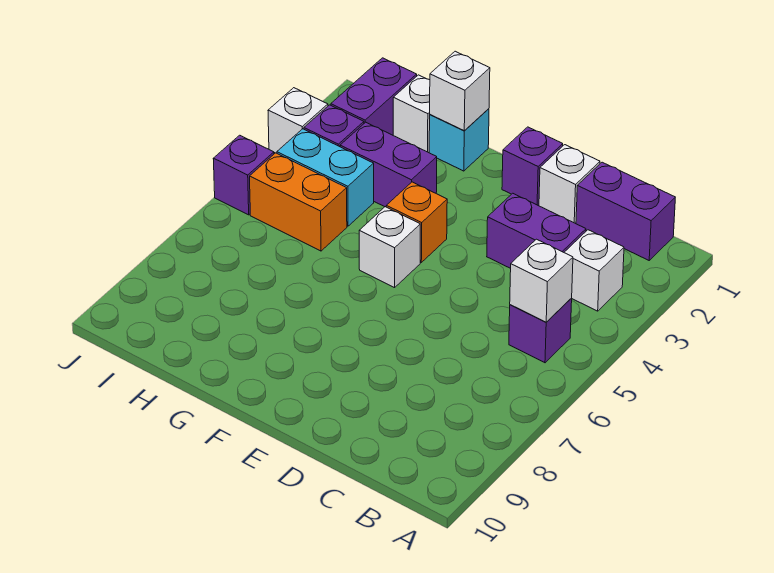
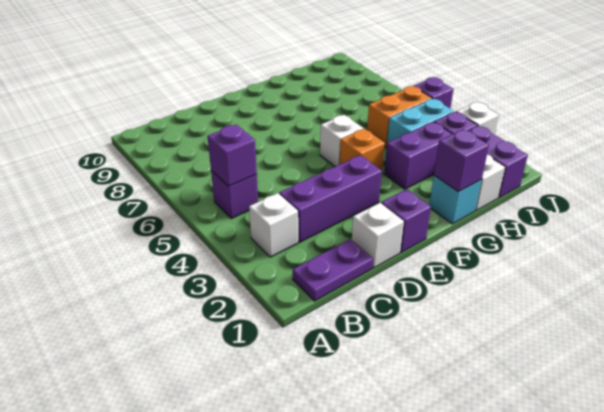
purple 1x2 brick [576,162,675,260] -> purple 1x2 plate [293,239,373,301]
white 1x1 brick [510,239,573,322] -> purple 1x1 brick [207,125,257,186]
purple 1x2 brick [487,193,586,268] -> purple 1x3 brick [279,155,382,242]
white 1x1 brick [430,51,490,130] -> purple 1x1 brick [434,129,489,192]

